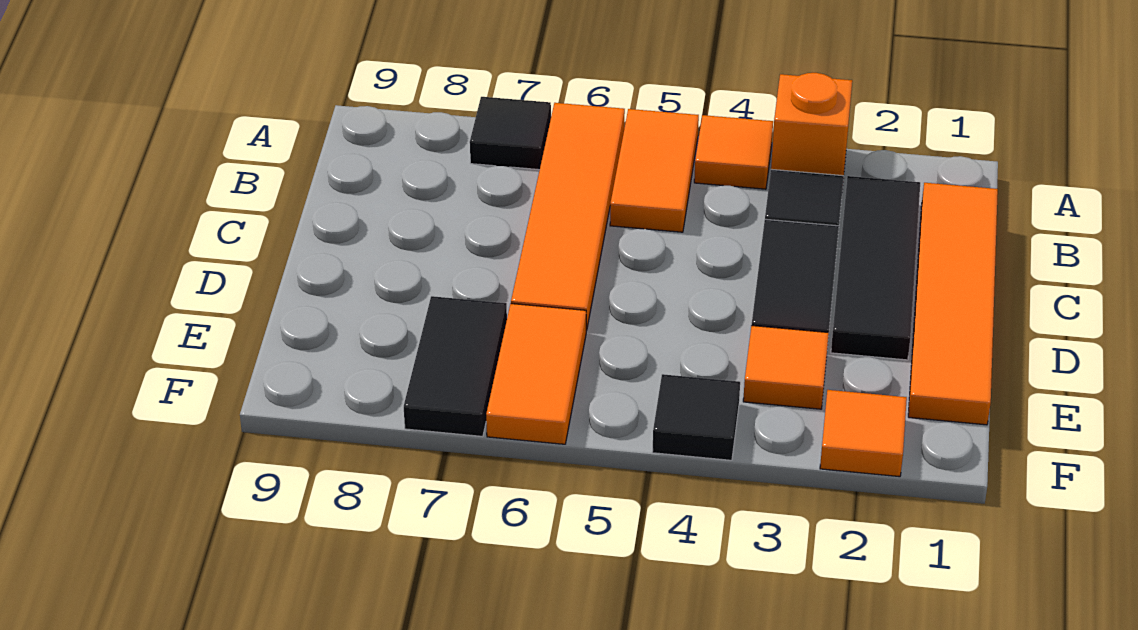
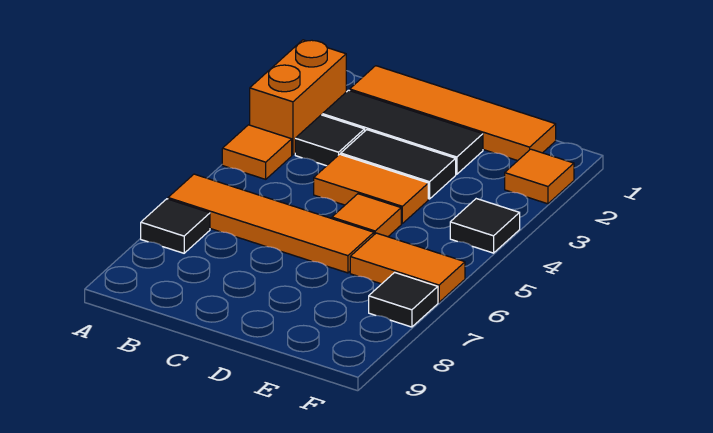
orange 1x1 brick [771,73,852,176] -> orange 1x2 brick [250,40,346,155]
orange 1x2 tile [610,109,699,232] -> orange 1x2 tile moved to [314,154,428,223]
orange 1x1 tile [743,326,829,409] -> orange 1x1 tile moved to [332,194,401,237]
black 1x2 tile [404,296,507,437] -> black 1x1 tile [369,272,438,327]

